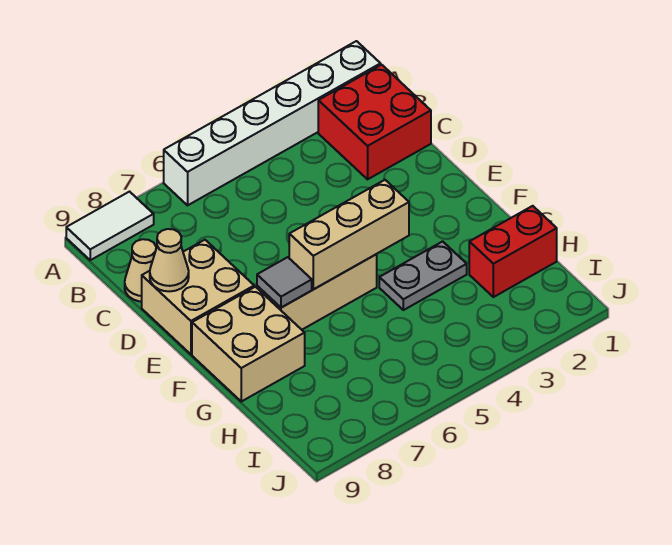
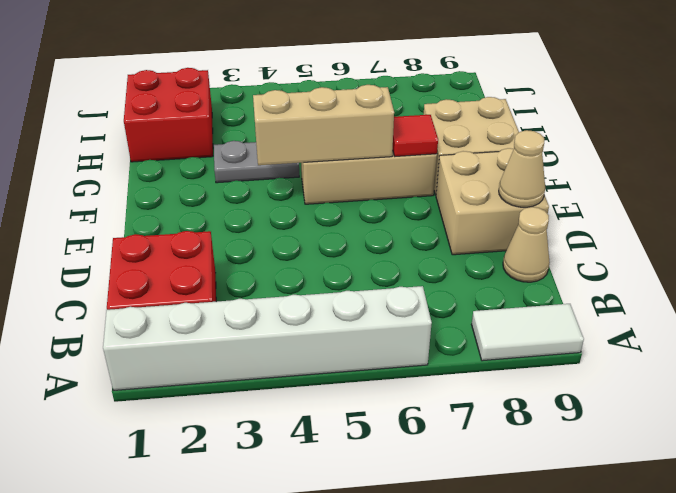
grey 1x1 tile [257,257,312,308] -> red 1x1 tile [393,115,438,156]
red 1x2 brick [469,206,557,297] -> red 2x2 brick [124,68,213,162]

